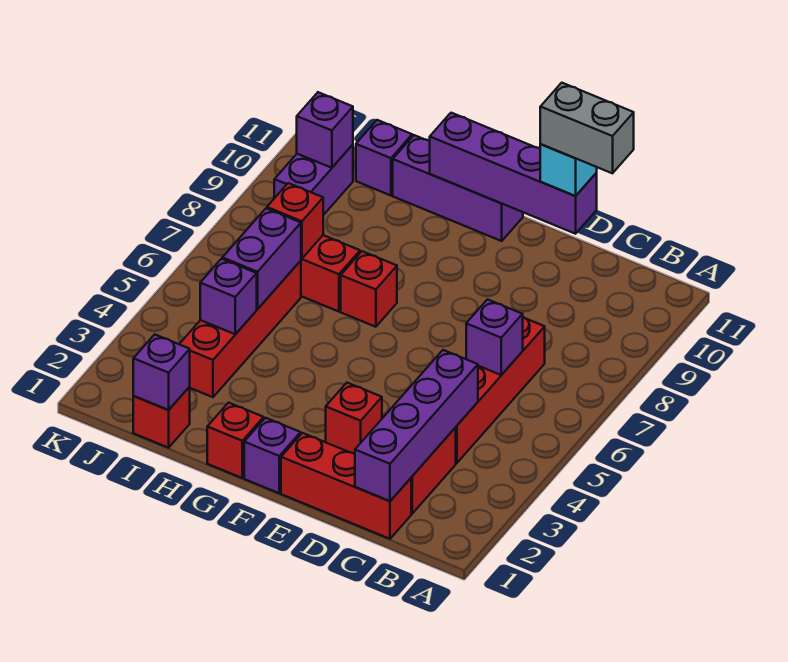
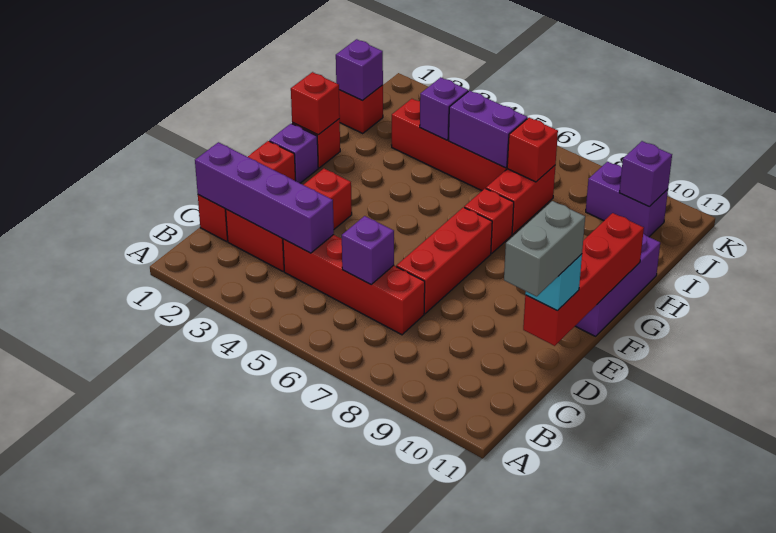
none -> red 1x3 brick [396,207,492,314]
purple 1x4 brick [430,113,597,234] -> red 1x4 brick [523,213,644,346]
none -> red 1x1 brick [291,72,340,135]
purple 1x1 brick [356,120,412,195] -> none

